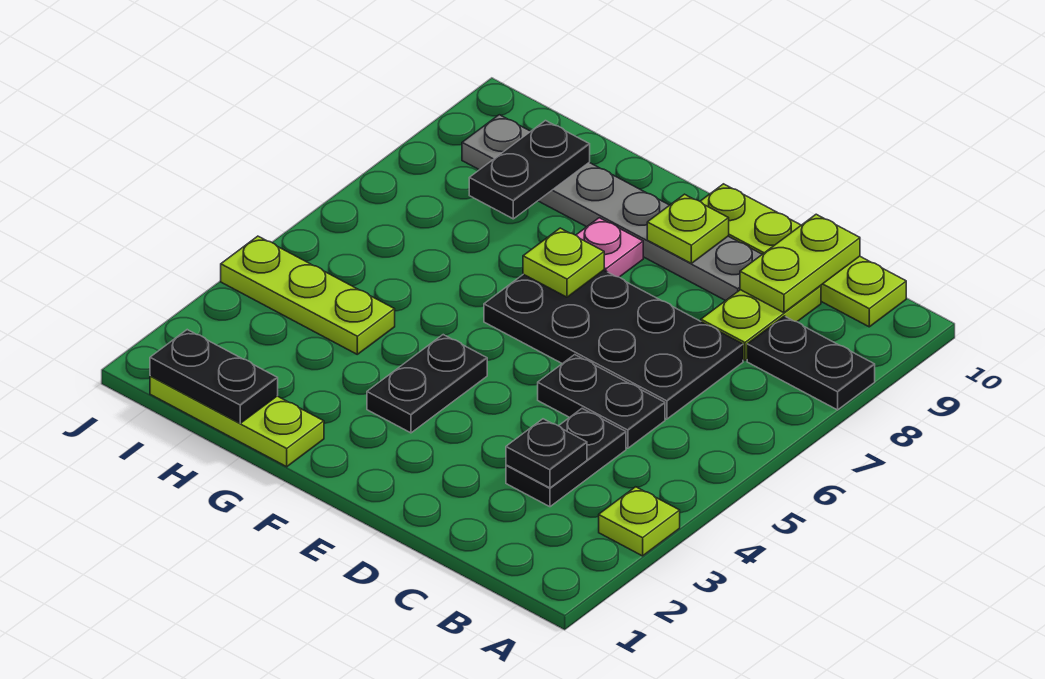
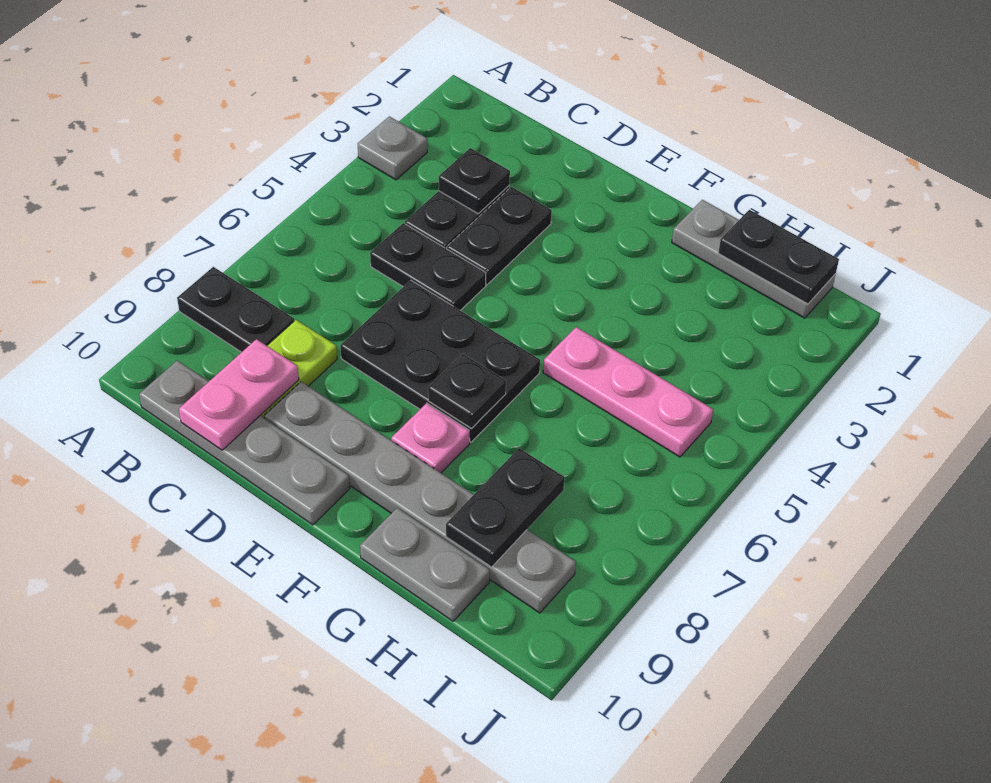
lime 1x1 plate [599,487,680,556] -> grey 1x1 plate [358,116,427,180]
lime 1x4 plate [700,184,906,327] -> grey 1x4 plate [139,361,350,525]
black 2x4 plate [484,270,743,419] -> black 2x3 plate [340,280,540,442]
lime 1x2 plate [740,214,860,313] -> pink 1x2 plate [179,339,299,450]
lime 1x1 plate [647,194,729,263] -> none
black 1x2 plate [367,335,487,433] -> black 1x2 plate moved to [447,187,552,285]
lime 1x1 plate [523,228,604,297] -> black 1x1 plate [428,354,506,429]
lime 1x3 plate [150,376,324,467] -> grey 1x3 plate [672,200,836,318]
none -> pink 1x3 plate [543,327,713,457]
none -> grey 1x2 plate [360,508,490,621]
lime 1x3 plate [221,236,395,354] -> none

